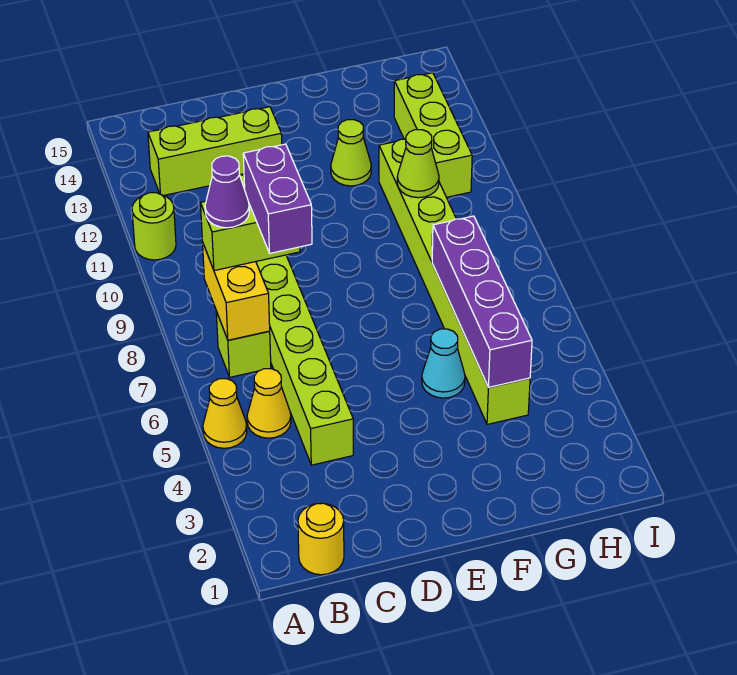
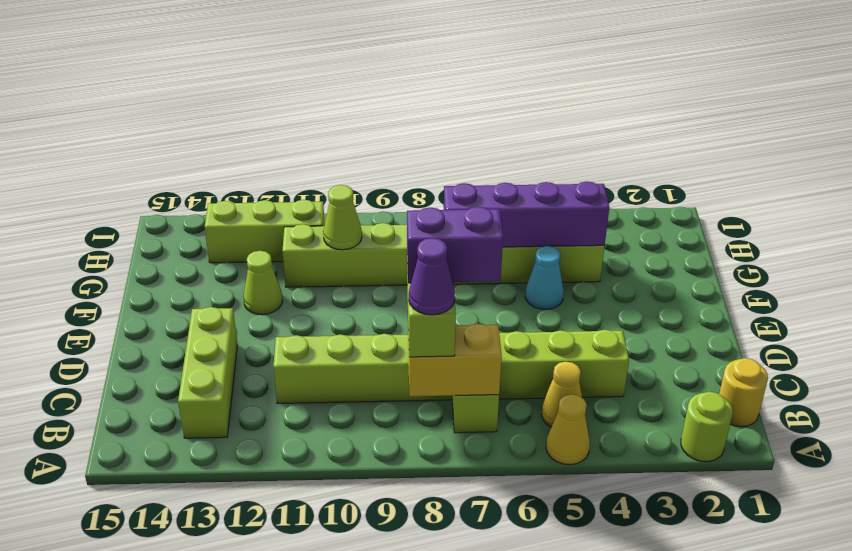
lime 1x1 round brick [132,193,176,260] -> lime 1x1 round brick moved to [681,392,733,462]

